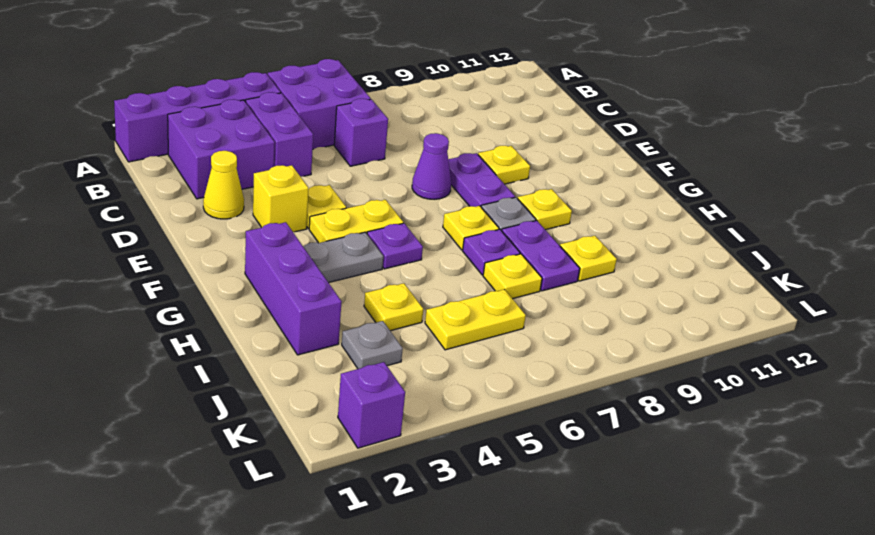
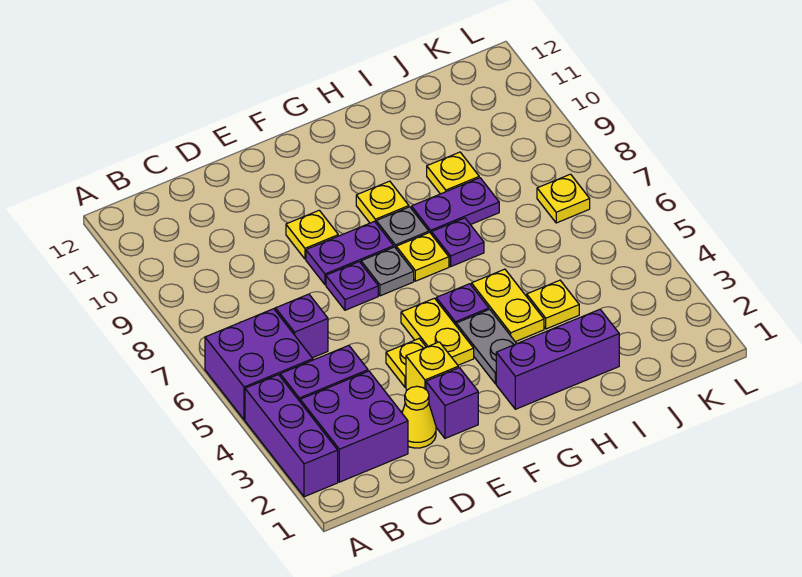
purple 1x4 brick [114,72,281,162] -> purple 1x3 brick [245,375,338,497]
purple 1x1 cone [412,133,451,199] -> purple 1x1 plate [326,262,378,310]
yellow 1x1 plate [483,254,542,299] -> yellow 1x1 plate moved to [537,174,590,223]
grey 1x1 plate [342,321,403,369] -> grey 1x1 plate moved to [361,247,414,296]
yellow 1x2 plate [425,289,526,350] -> yellow 1x2 plate moved to [472,269,544,342]
purple 1x1 brick [338,362,405,448] -> purple 1x1 brick moved to [426,368,478,438]

